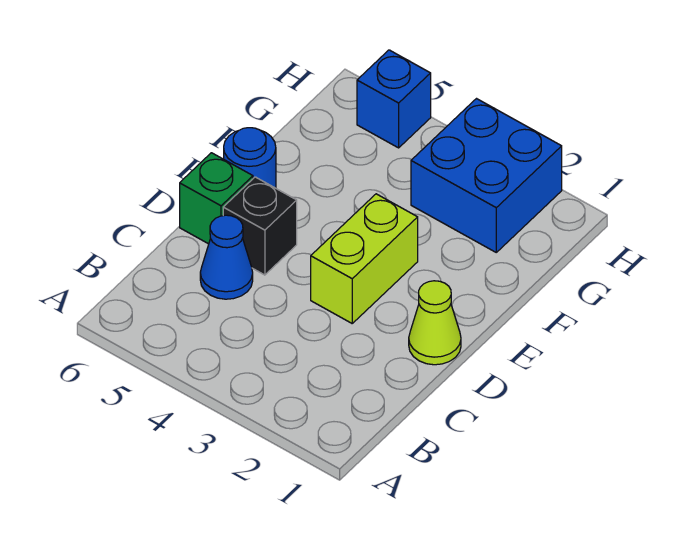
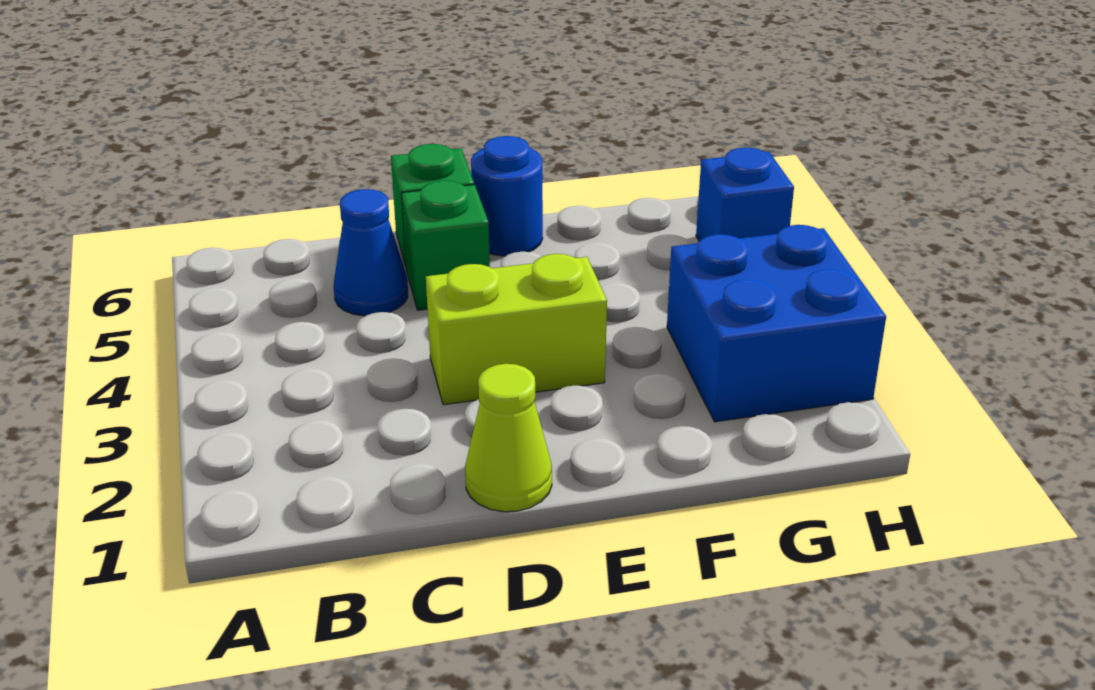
black 1x1 brick [223,177,297,275] -> green 1x1 brick [402,181,490,310]

